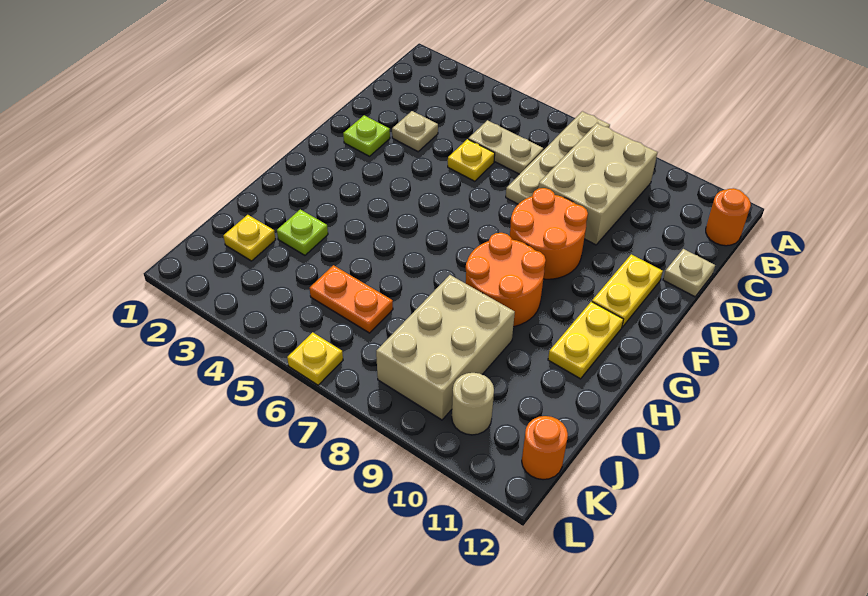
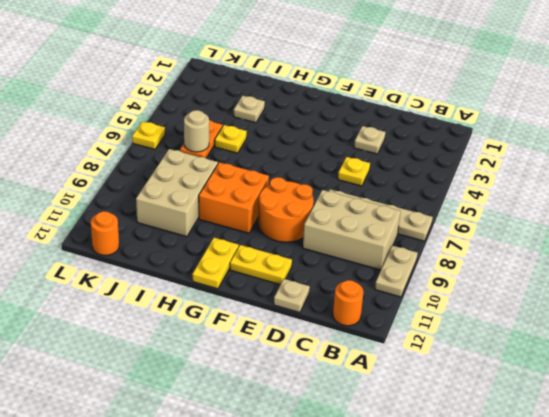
tan 1x2 plate [468,120,543,174] -> tan 1x2 plate moved to [375,246,418,297]
lime 1x1 plate [343,115,390,156] -> none
orange 2x2 round brick [466,233,546,327] -> orange 2x2 brick [199,162,269,233]
yellow 1x2 plate [548,302,623,379] -> yellow 1x2 plate turned to [192,238,239,289]
lime 1x1 plate [277,209,328,255] -> tan 1x1 plate [234,96,265,123]
tan 2x3 brick [376,275,515,420] -> tan 2x3 brick turned to [136,149,218,237]
yellow 1x1 plate [224,215,276,261] -> yellow 1x1 plate moved to [215,125,247,153]
tan 1x1 round brick [452,373,494,435] -> tan 1x1 round brick moved to [184,110,209,152]

